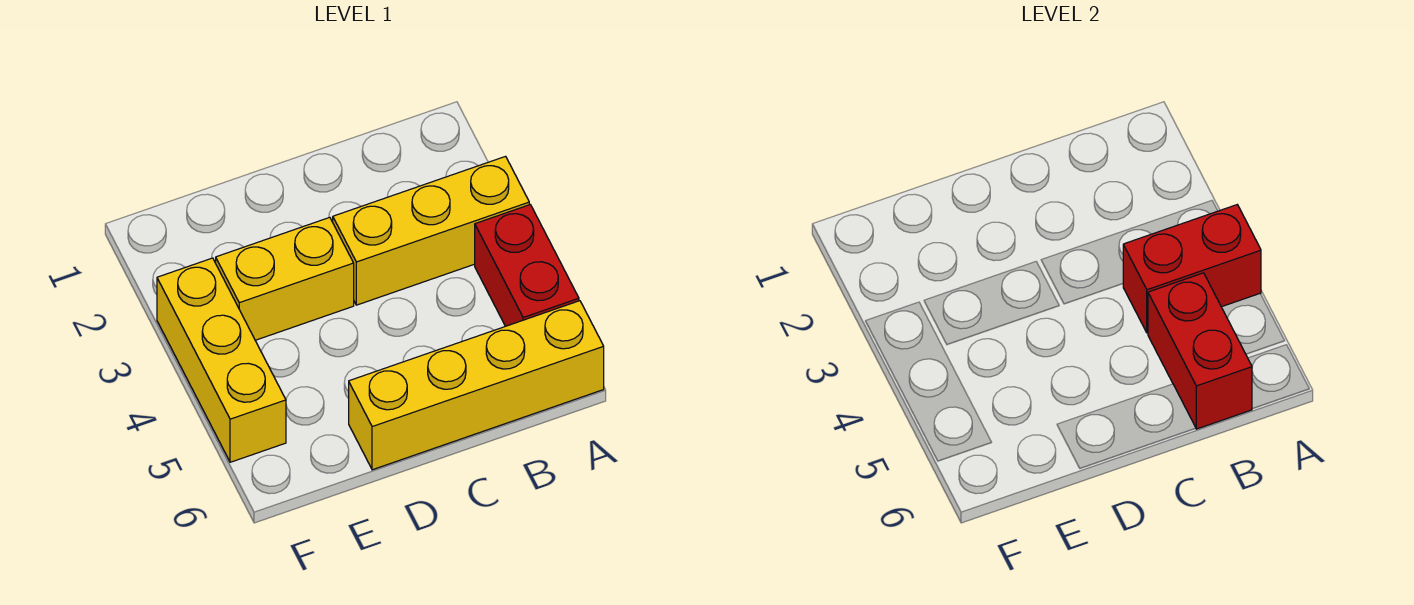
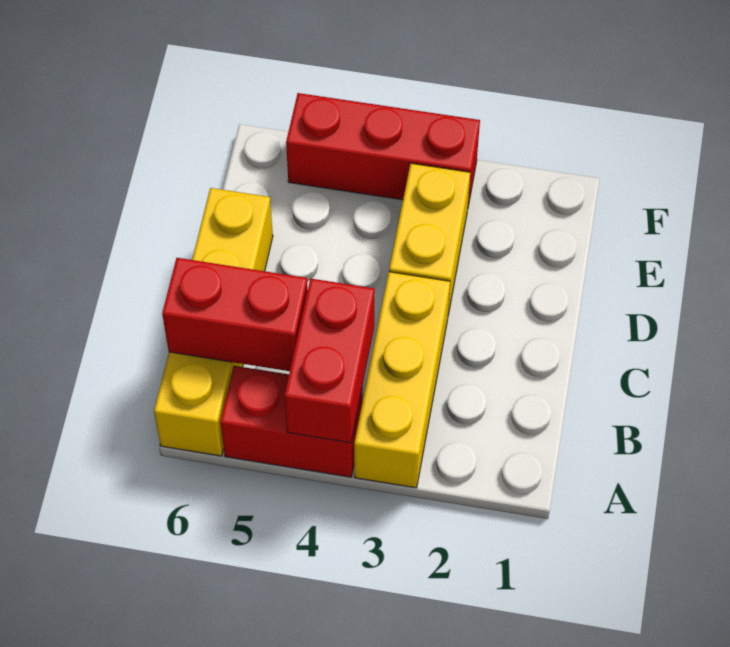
yellow 1x3 brick [157,258,286,462] -> red 1x3 brick [286,93,480,206]

